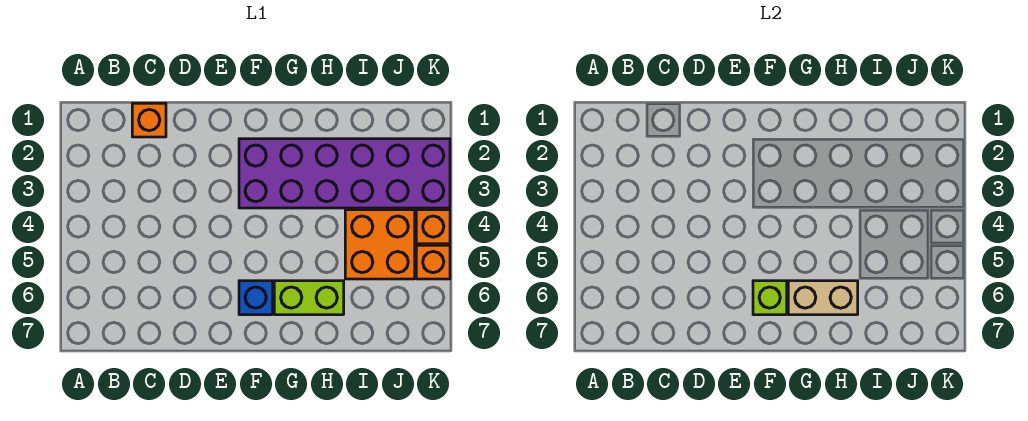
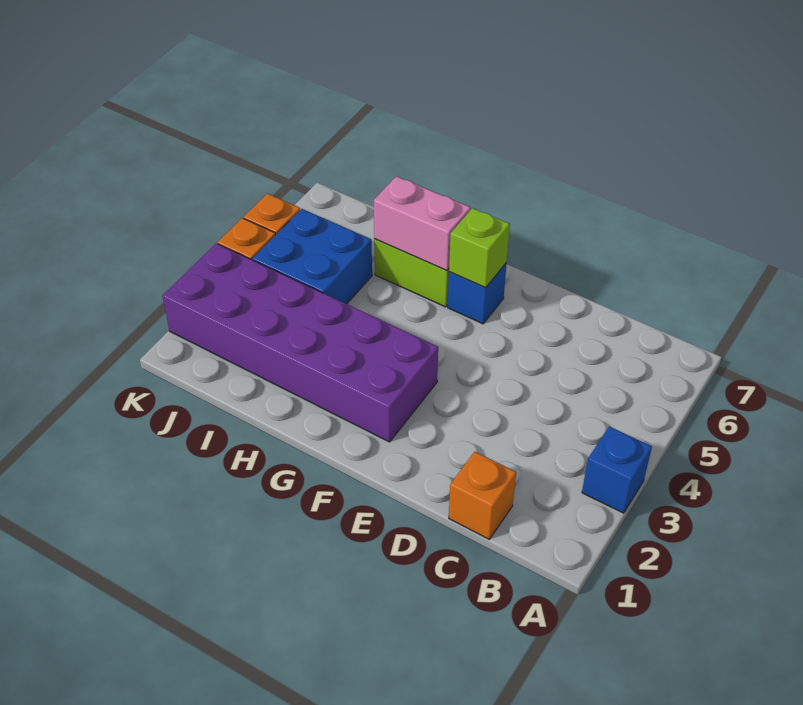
none -> blue 1x1 brick [582,426,652,513]
tan 1x2 brick [788,281,858,315] -> pink 1x2 brick [374,176,470,271]
orange 2x2 brick [345,210,415,279] -> blue 2x2 brick [253,209,372,304]

